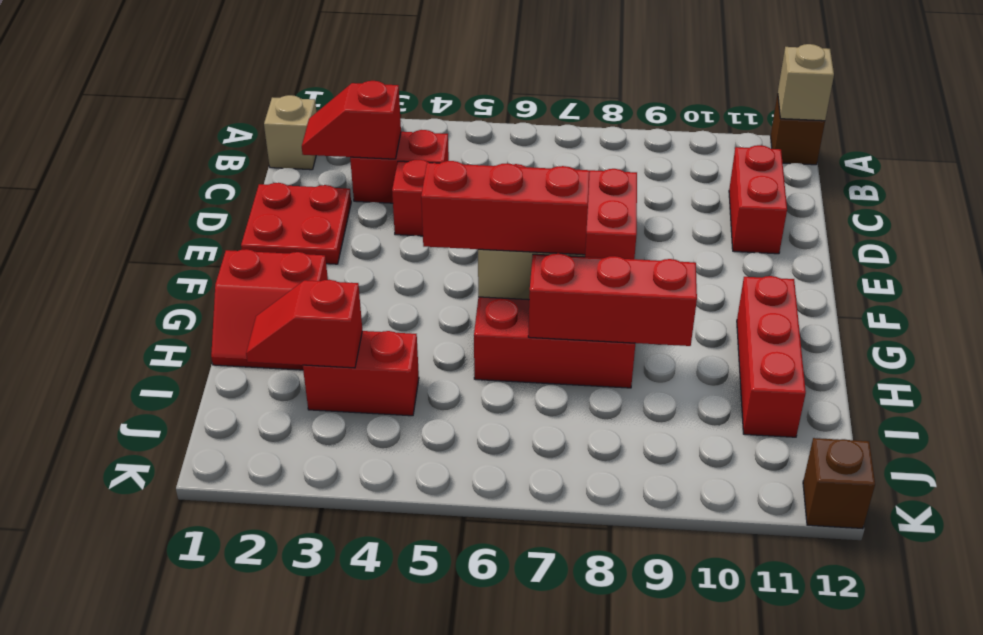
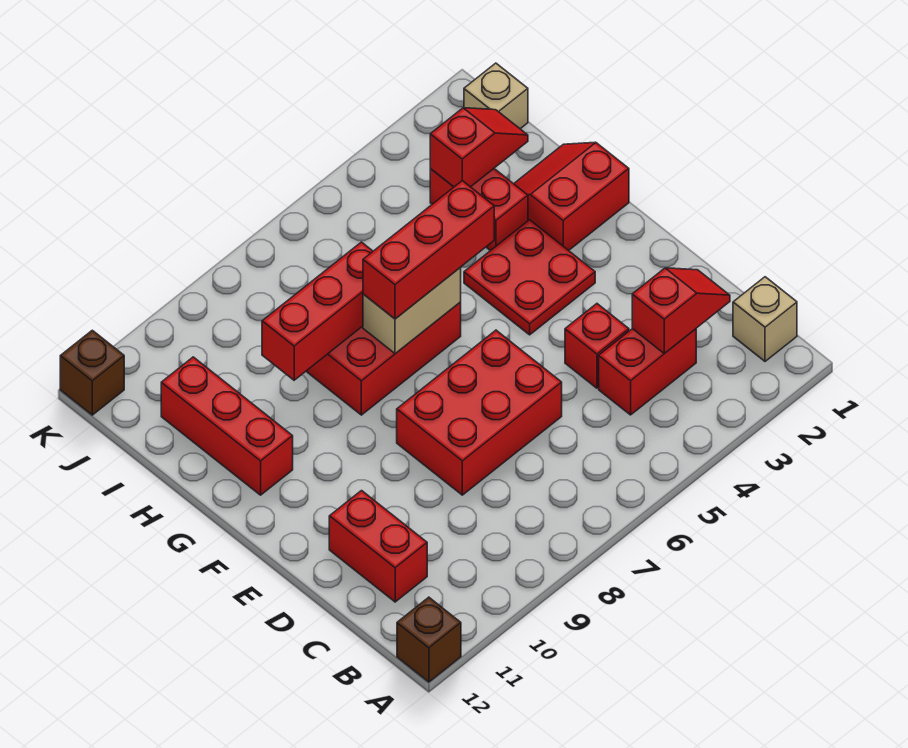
tan 1x1 brick [778,44,834,121] -> tan 1x1 brick moved to [464,63,528,129]
red 2x2 plate [241,183,351,264] -> red 2x2 plate moved to [464,220,595,335]
red 1x2 brick [303,331,419,416] -> red 1x2 brick turned to [430,169,528,251]

